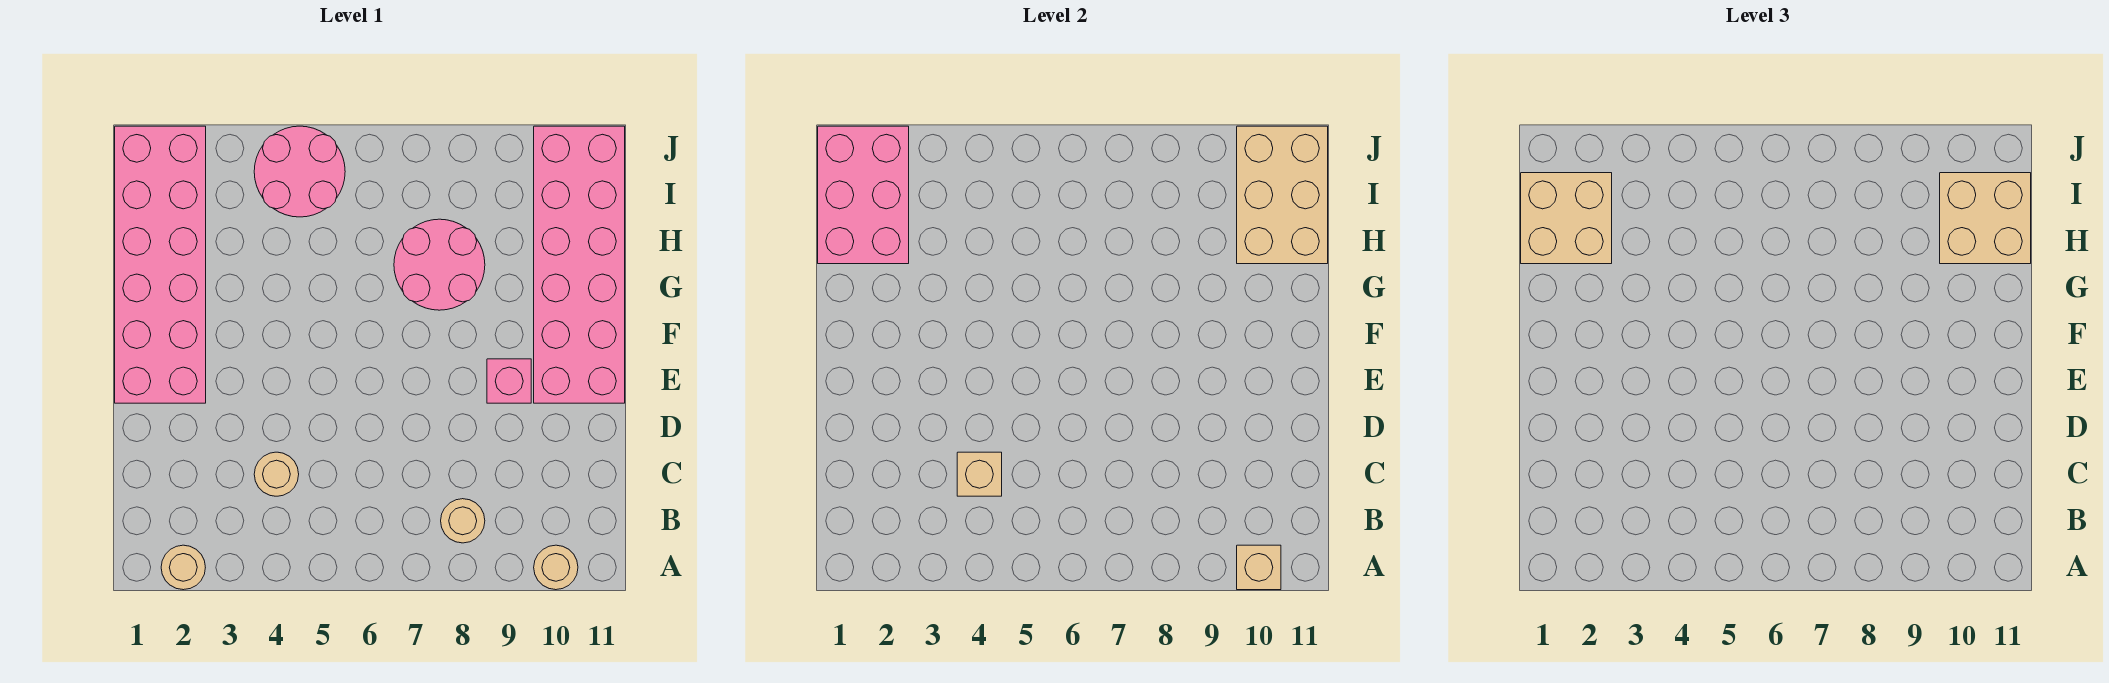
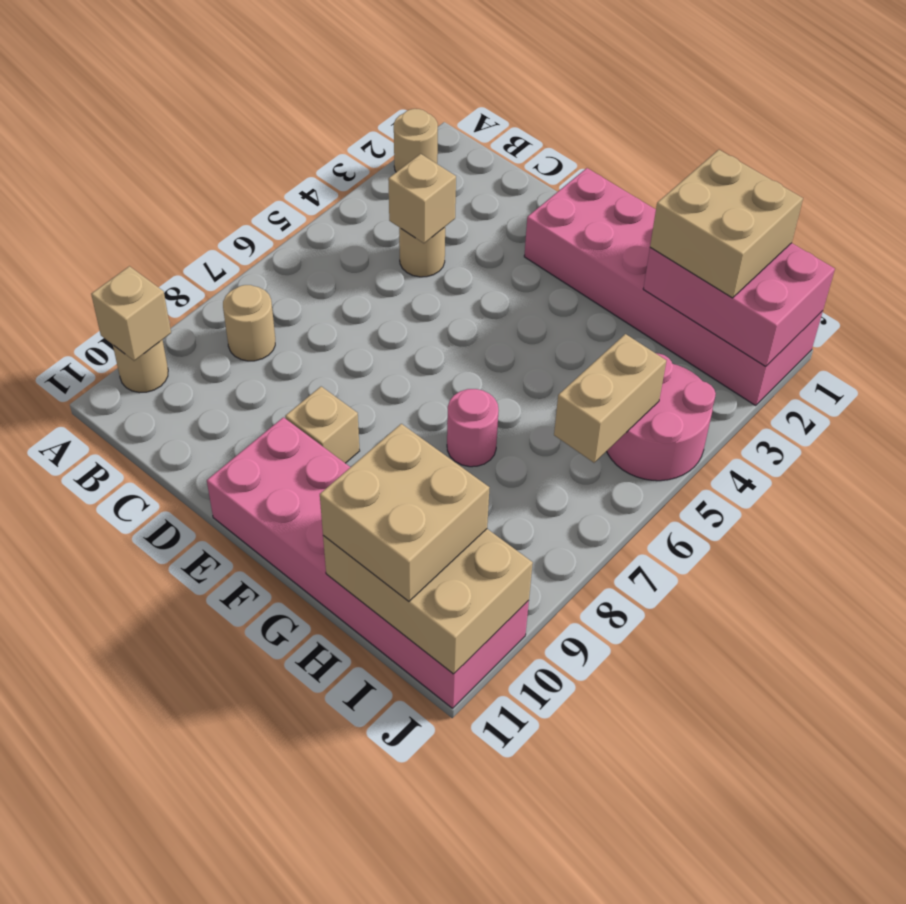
pink 1x1 brick [487,359,531,403] -> tan 1x1 brick [285,387,360,463]
pink 2x2 round brick [394,219,485,310] -> pink 1x1 round brick [447,389,499,467]
none -> tan 1x2 brick [554,334,666,463]

